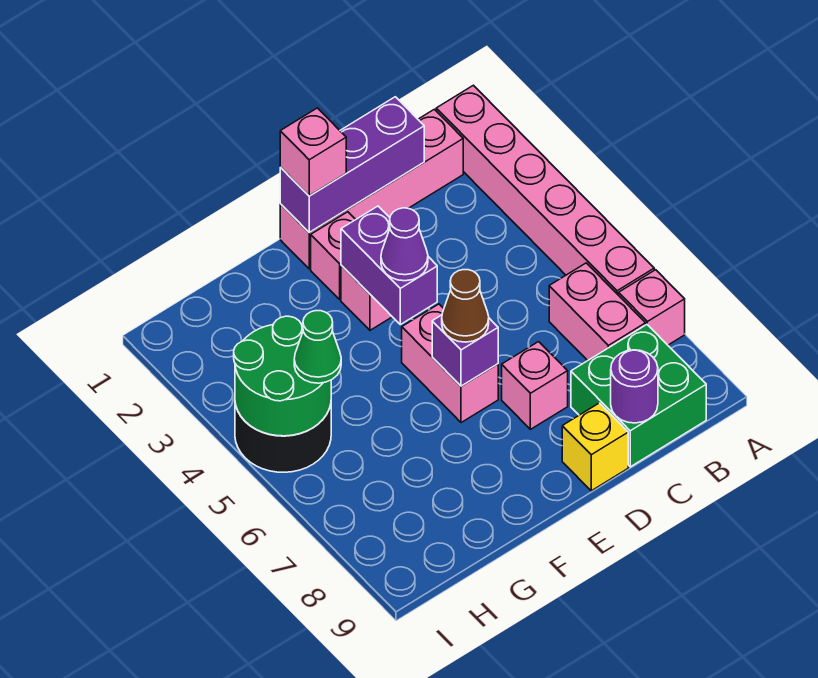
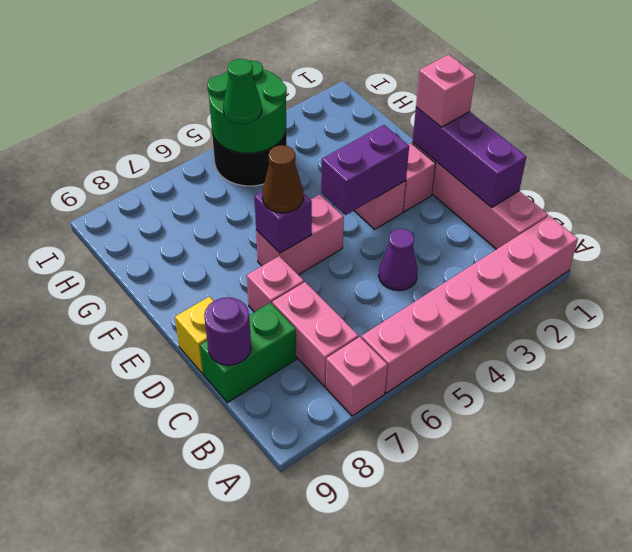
pink 1x2 brick [549,263,646,361] -> pink 1x2 brick turned to [272,282,359,387]
green 2x2 brick [571,325,706,467] -> green 1x2 brick [200,303,296,403]
purple 1x1 cone [381,208,428,281] -> purple 1x1 cone moved to [379,229,418,291]

